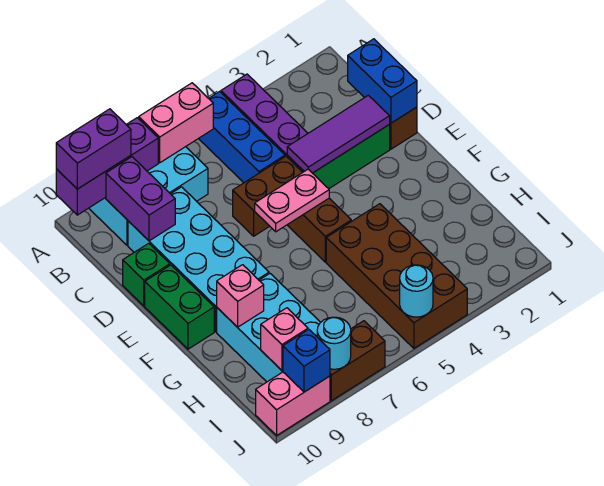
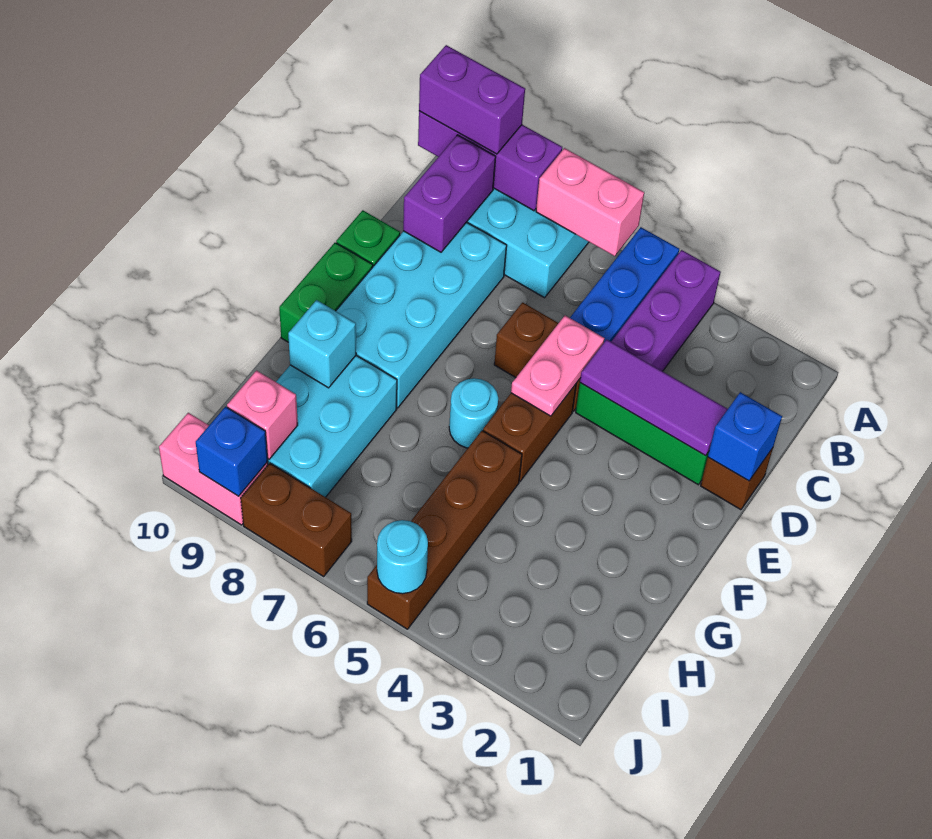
blue 1x2 brick [348,39,417,123] -> blue 1x1 brick [708,392,782,481]
pink 1x2 plate [255,169,329,232] -> pink 1x2 plate turned to [511,316,605,416]
brown 2x4 brick [326,204,467,348] -> brown 1x4 brick [367,431,522,629]
pink 1x1 brick [217,265,264,327] -> cyan 1x1 brick [288,300,356,388]
cyan 1x1 round brick [317,317,351,369] -> cyan 1x1 round brick moved to [449,378,498,448]

